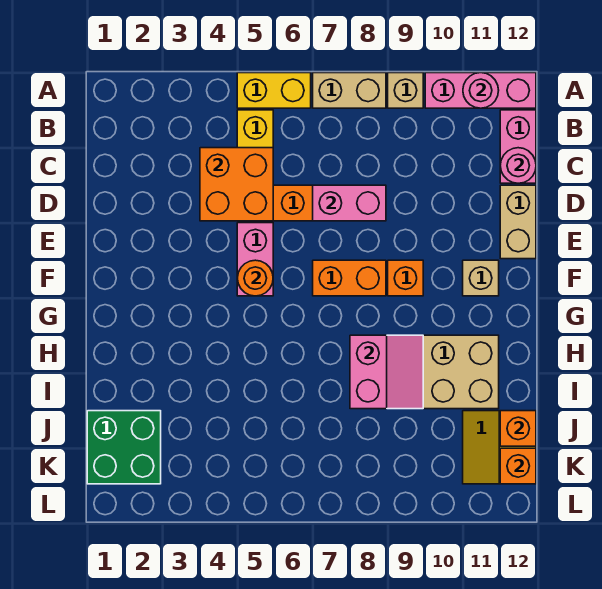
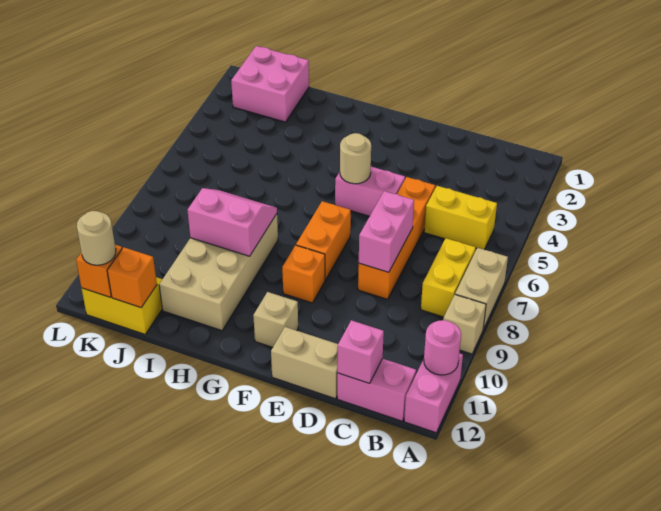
yellow 1x2 brick [237,73,311,108] -> yellow 1x2 brick moved to [421,238,476,317]
pink 1x3 brick [425,73,536,108] -> pink 1x2 brick [404,353,463,433]
orange 2x2 brick [200,148,273,221] -> none
pink 1x1 round brick [500,148,536,183] -> pink 1x1 brick [337,320,384,383]
orange 1x1 round brick [237,260,273,296] -> tan 1x1 round brick [340,133,371,184]
pink 2x2 slope [350,335,423,409] -> pink 2x2 slope turned to [187,188,277,256]
green 2x2 brick [87,411,161,484] -> pink 2x2 brick [231,46,309,122]
none -> tan 1x1 round brick [77,211,116,265]

